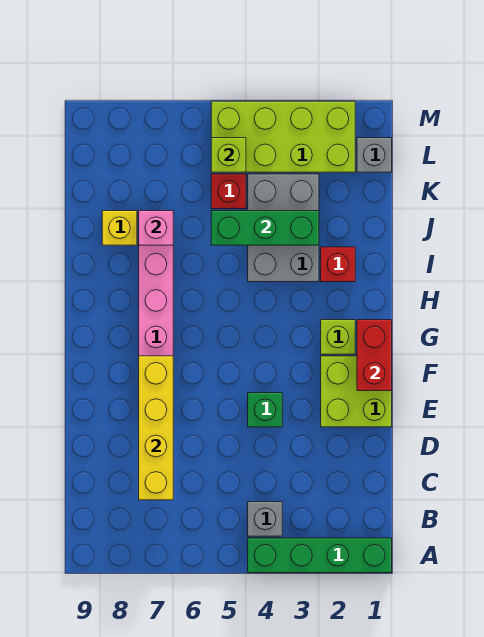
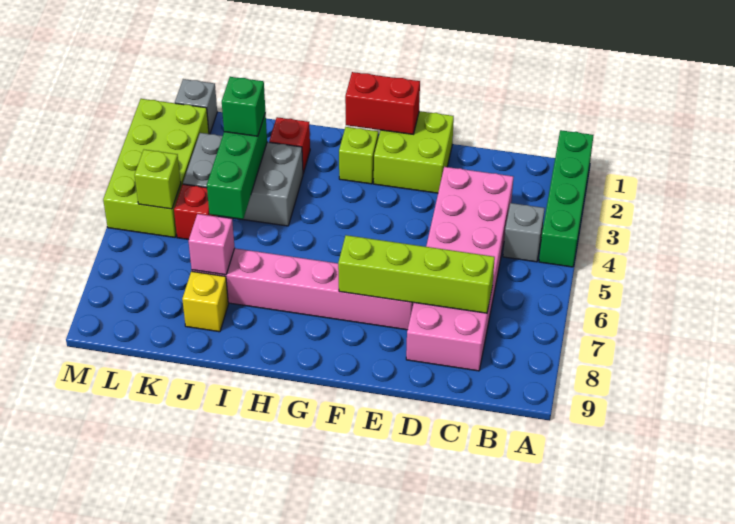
none -> pink 2x6 brick [406,167,513,371]
yellow 1x4 brick [139,356,173,500] -> lime 1x4 brick [338,235,495,313]
green 1x1 brick [248,393,282,427] -> green 1x1 brick moved to [222,77,265,136]

